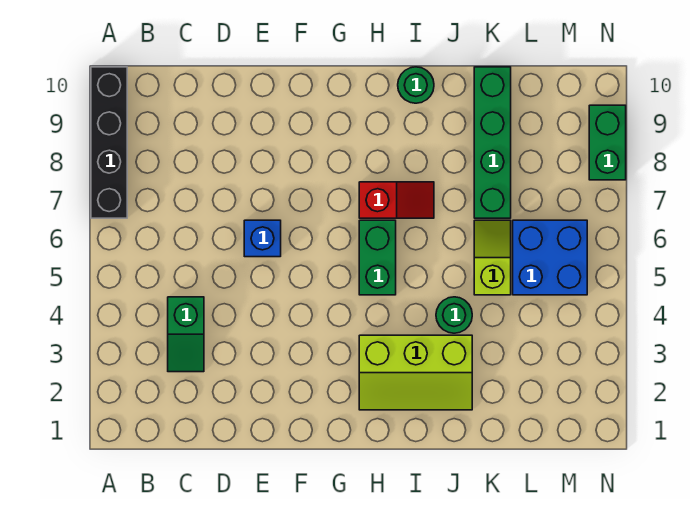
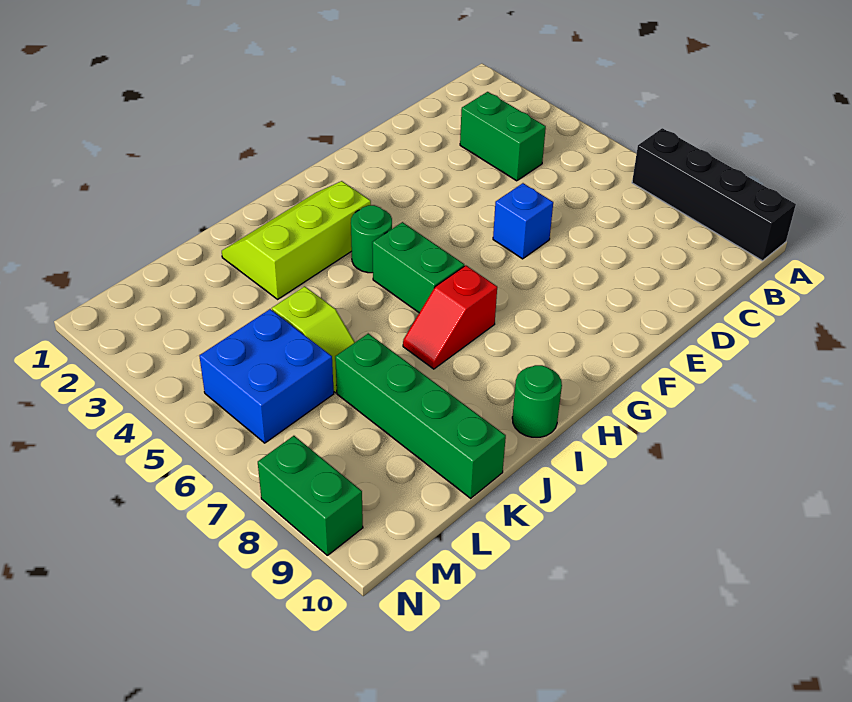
green 1x2 slope [168,297,204,372] -> green 1x2 brick [460,92,546,181]
green 1x1 round brick [436,297,472,333] -> green 1x1 round brick moved to [351,205,392,273]

